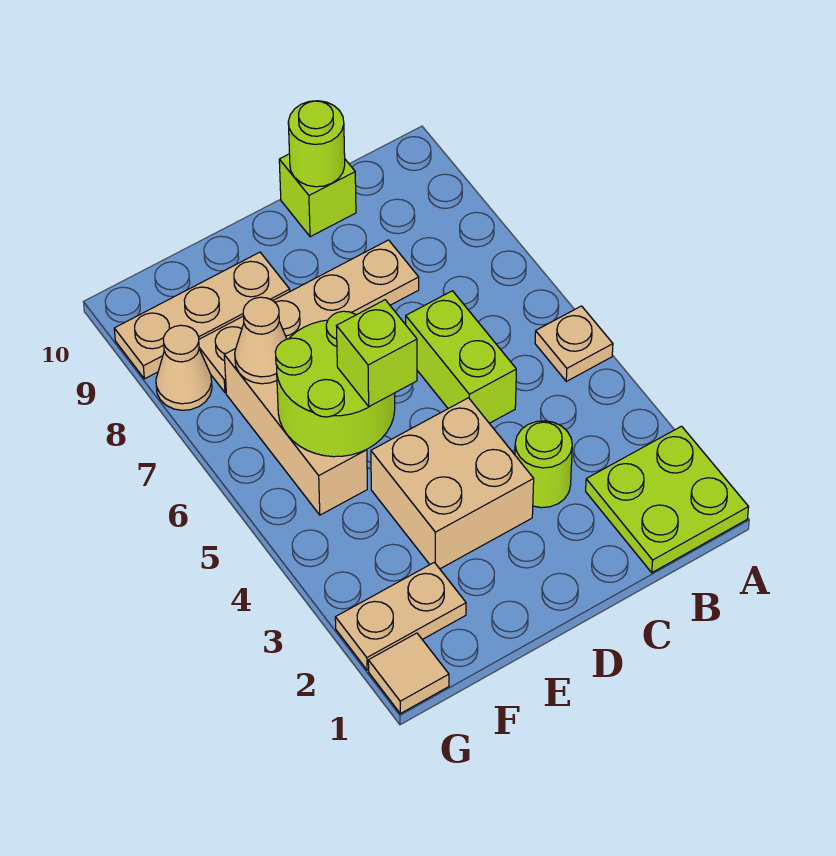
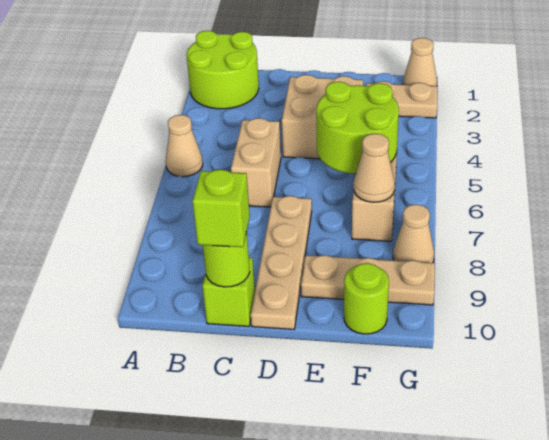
lime 2x2 plate [586,426,749,573] -> lime 2x2 round brick [186,31,259,109]
tan 1x1 plate [535,306,613,381] -> tan 1x1 cone [166,115,203,177]
lime 1x1 round brick [515,421,572,508] -> lime 1x1 round brick moved to [344,263,389,334]
lime 1x2 brick [406,291,516,423] -> tan 1x2 brick [231,118,281,207]
tan 1x4 plate [199,240,419,393] -> tan 1x4 plate turned to [251,196,312,329]
lime 1x1 brick [336,300,417,407] -> lime 1x1 brick moved to [193,169,250,247]
tan 1x1 tile [368,633,449,713] -> tan 1x1 cone [403,38,437,86]

